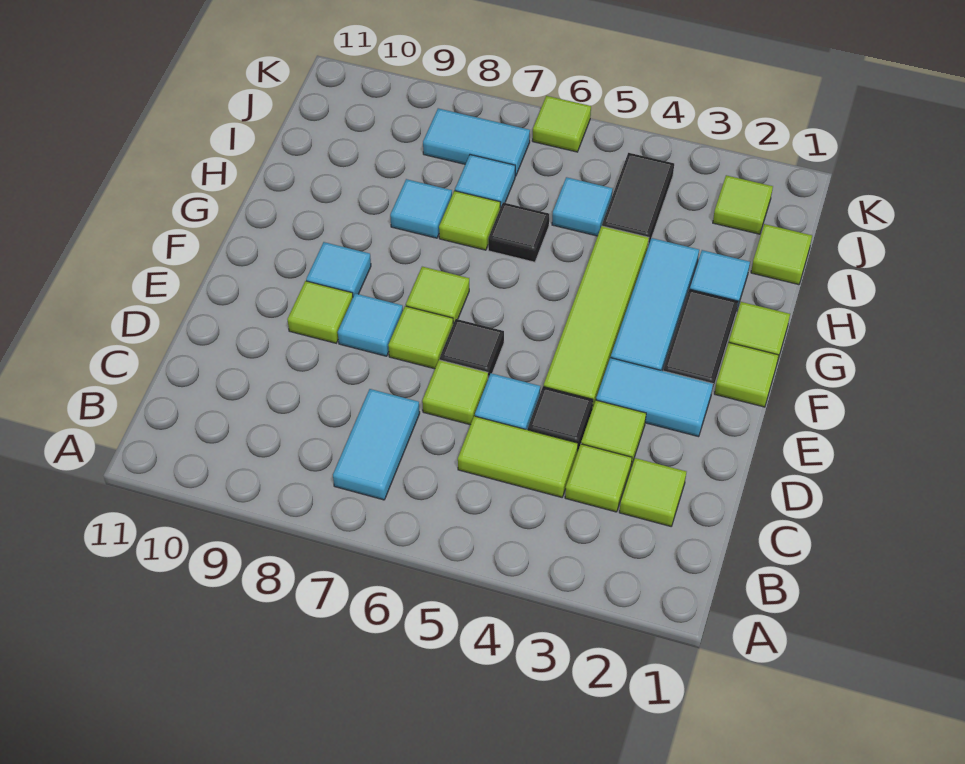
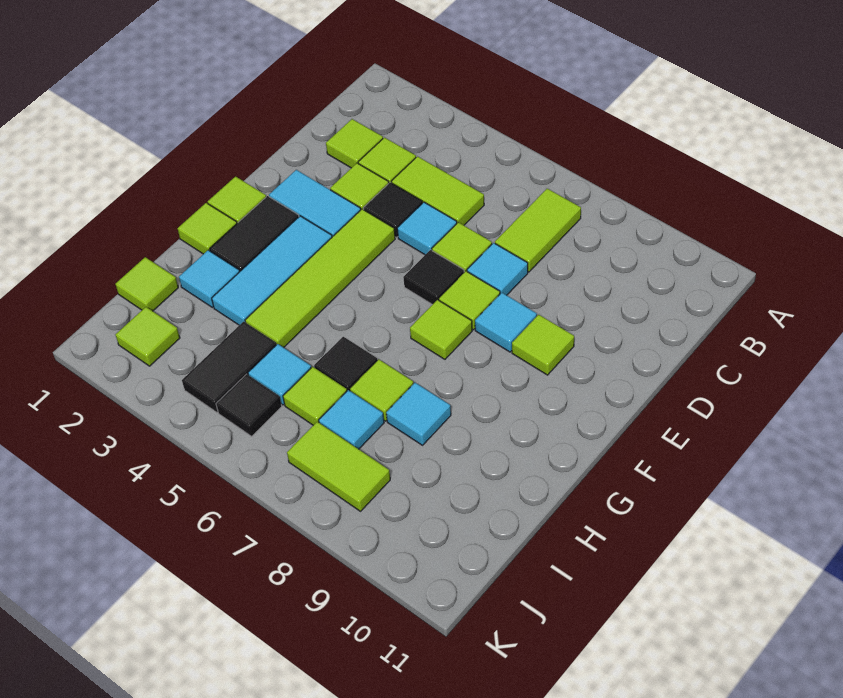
cyan 1x2 tile [333,389,420,500] -> lime 1x2 tile [495,189,581,272]
cyan 1x1 tile [306,242,371,296] -> cyan 1x1 tile moved to [467,243,528,295]
none -> black 1x1 tile [216,374,282,436]
cyan 1x2 tile [423,108,530,176] -> lime 1x2 tile [287,422,390,511]
lime 1x1 tile [532,96,591,152] -> lime 1x1 tile moved to [283,367,347,425]

